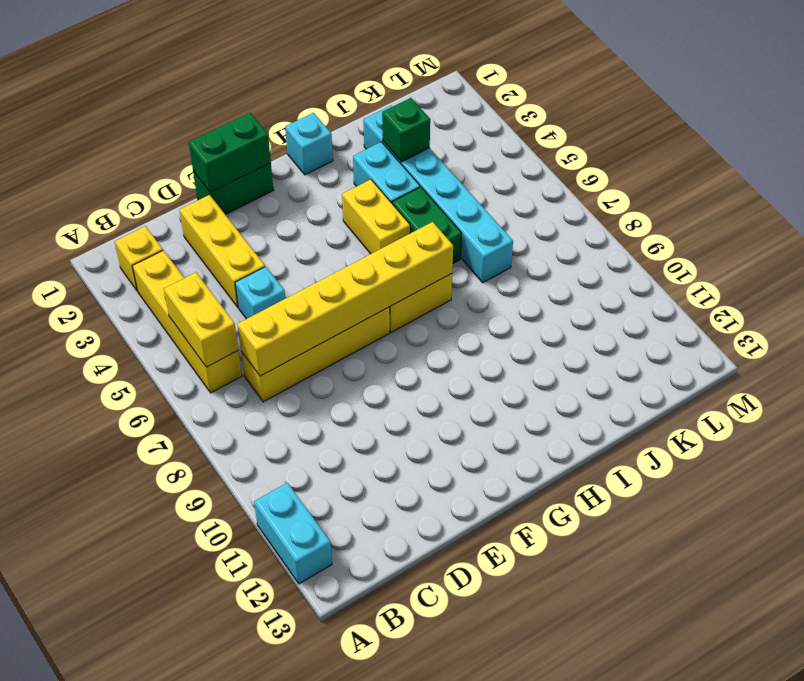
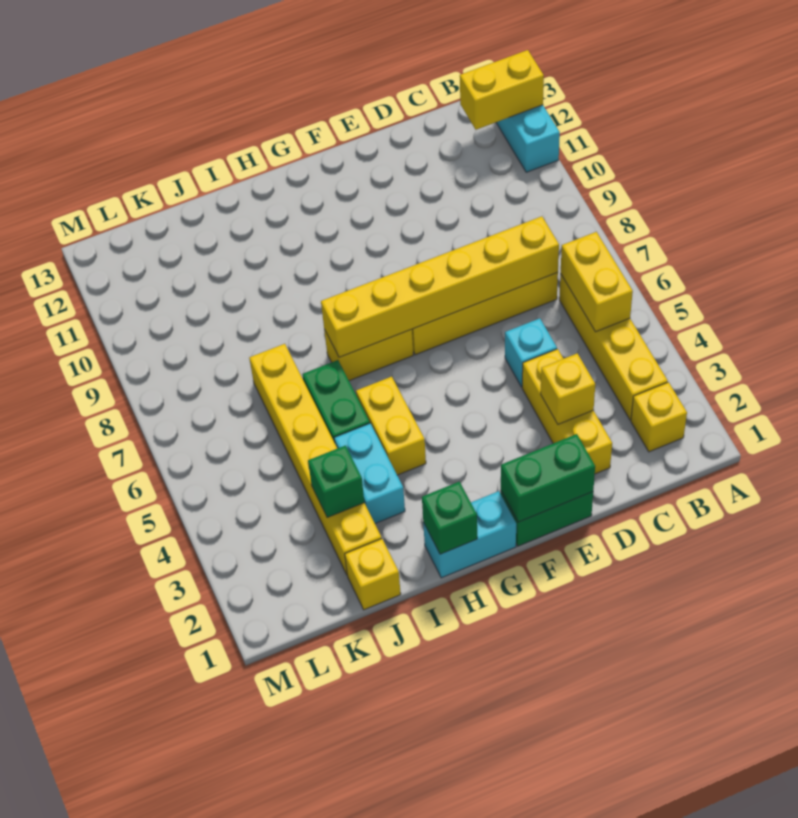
none -> yellow 1x2 brick [460,50,544,130]
none -> yellow 1x1 brick [541,353,595,424]
cyan 1x1 brick [285,113,333,175] -> cyan 1x2 brick [423,491,516,578]
none -> green 1x1 brick [422,482,477,554]
none -> yellow 1x1 brick [345,539,401,610]
cyan 1x6 brick [363,106,513,283] -> yellow 1x6 brick [249,344,382,574]

